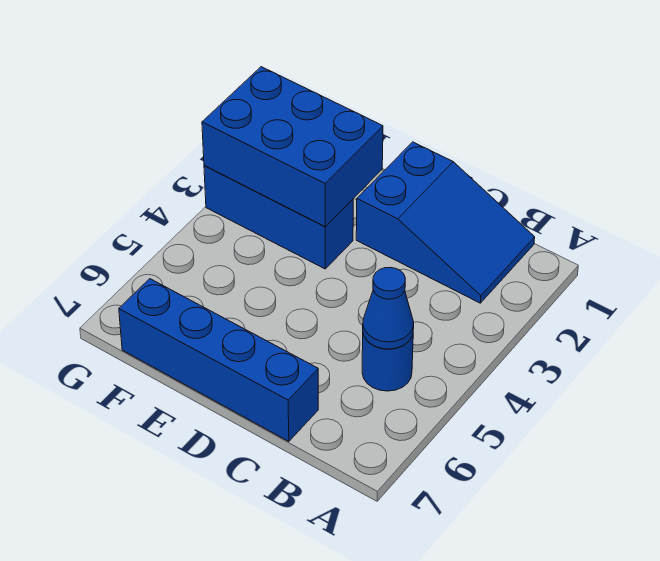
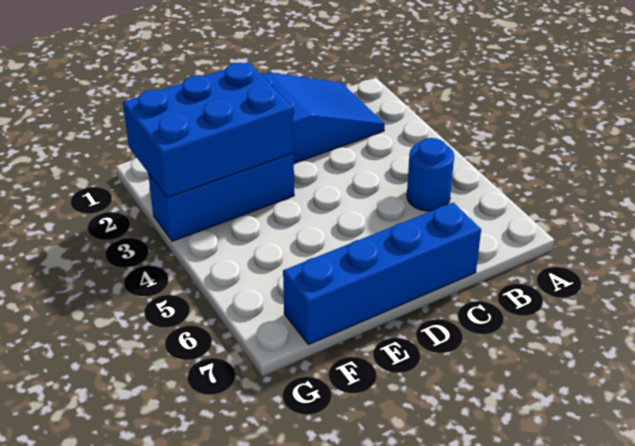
blue 1x1 cone [363,267,414,349] -> none

